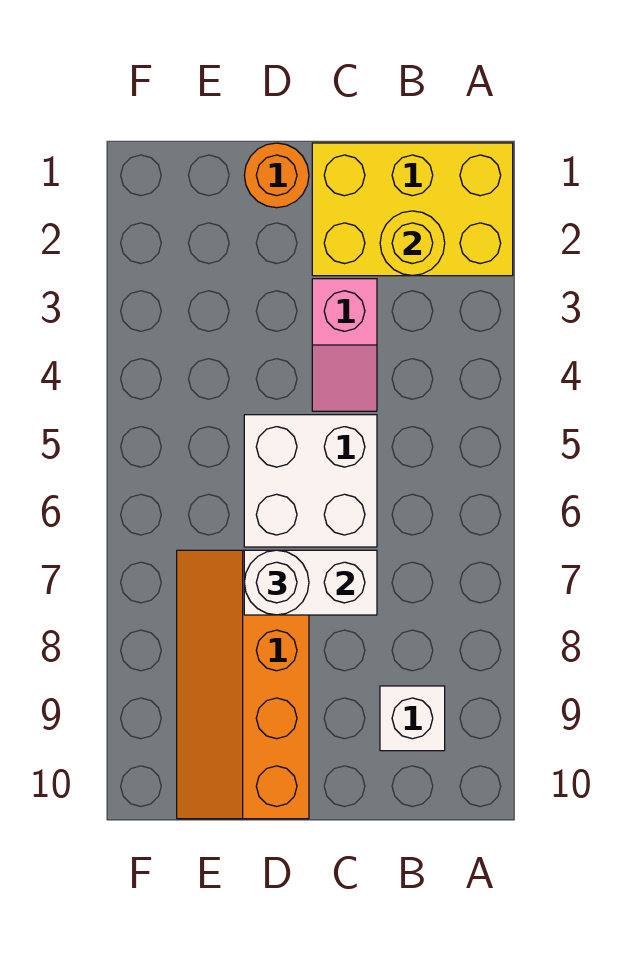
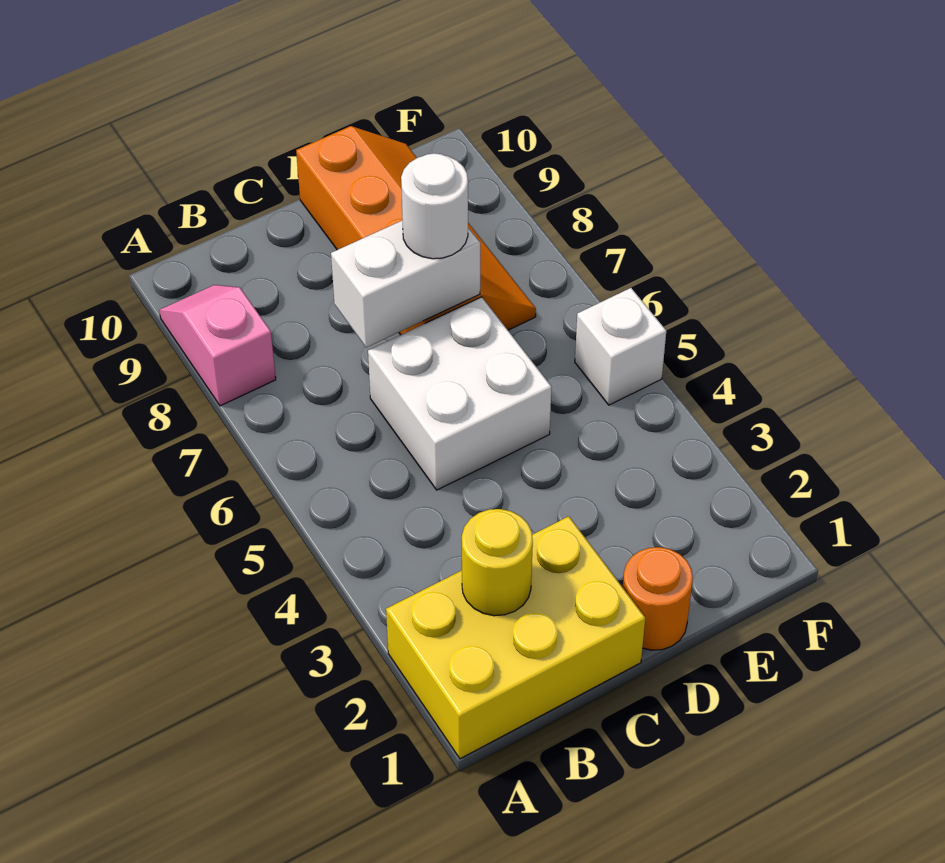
white 1x1 brick [380,686,445,751] -> white 1x1 brick moved to [575,288,666,405]
pink 1x2 slope [312,279,377,411] -> pink 1x2 slope moved to [159,285,276,406]

